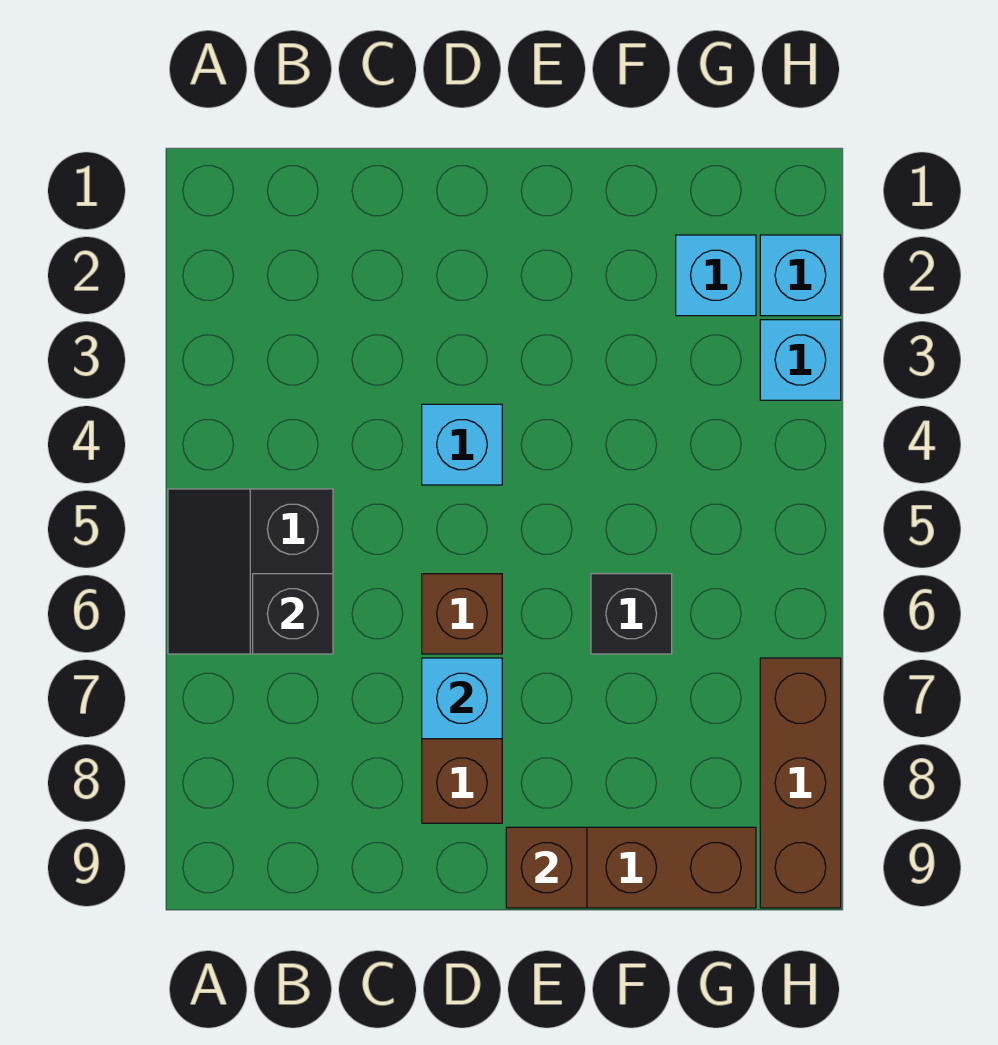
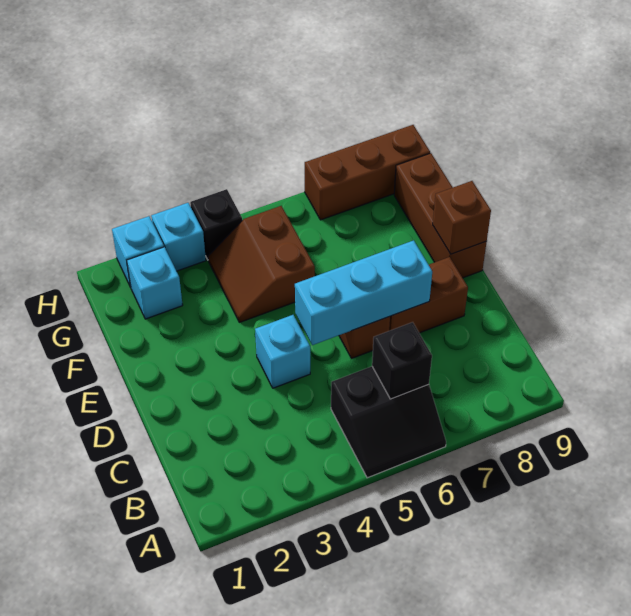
cyan 1x1 brick [422,658,502,739] -> cyan 1x3 brick [295,240,432,345]
none -> brown 2x2 slope [208,206,315,322]
black 1x1 brick [591,574,672,654] -> black 1x1 brick moved to [190,189,242,259]

